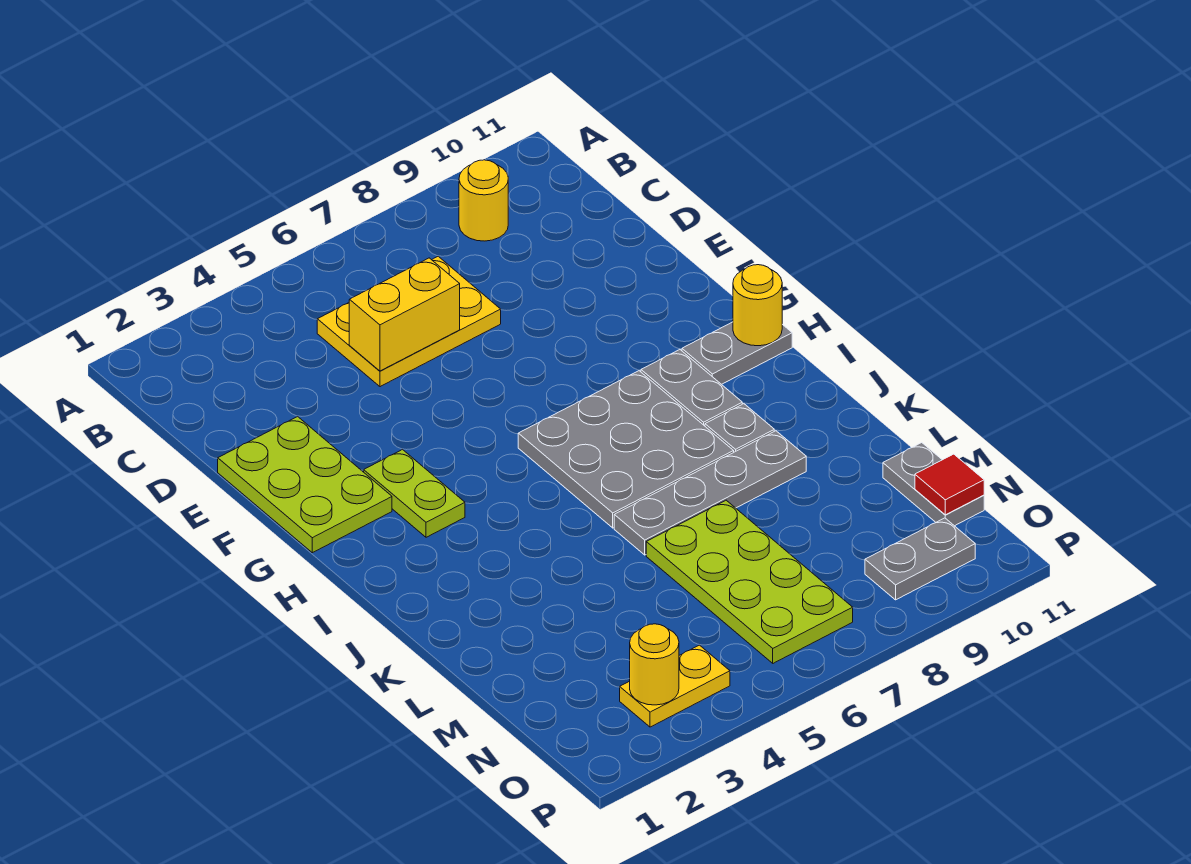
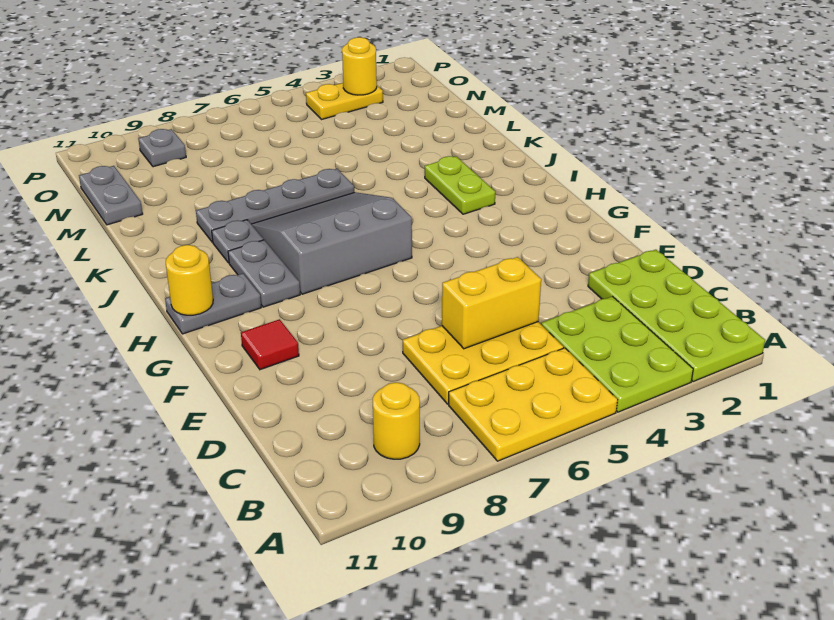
none -> yellow 2x3 plate [449,348,617,461]
lime 2x3 plate [218,417,392,553] -> lime 2x3 plate moved to [541,297,693,412]
lime 1x2 plate [364,450,465,537] -> lime 1x2 plate moved to [425,156,495,214]
grey 3x3 plate [518,371,734,528] -> grey 3x3 slope [251,192,412,294]
lime 2x4 plate [646,500,853,663] -> lime 2x4 plate moved to [588,250,765,382]
red 1x1 tile [915,454,984,515] -> red 1x1 tile moved to [241,319,299,370]
grey 1x2 plate [865,518,975,600] -> grey 1x1 plate [138,129,186,167]

